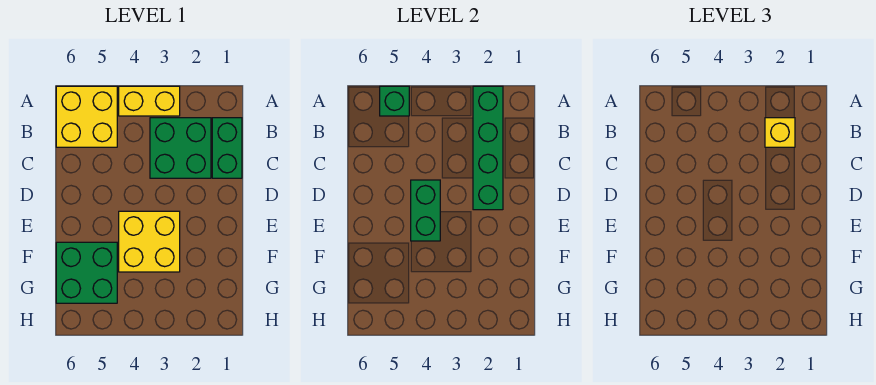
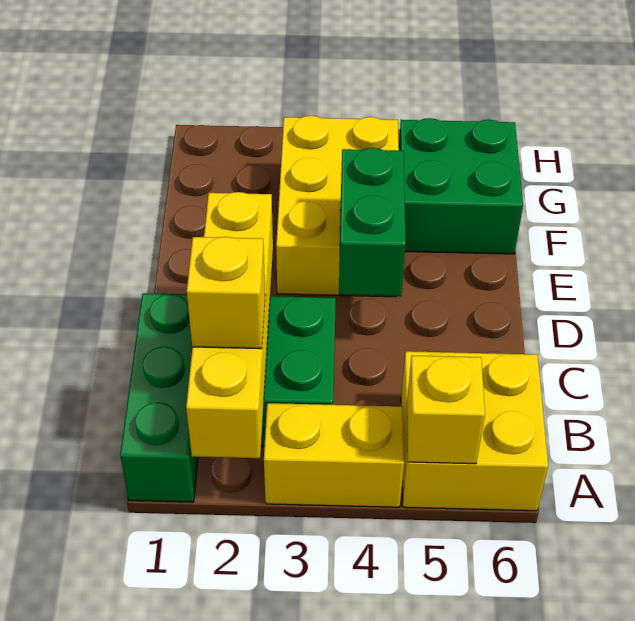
green 1x4 brick [473,86,503,210] -> yellow 1x4 brick [186,192,273,458]
green 1x1 brick [380,86,409,116] -> yellow 1x1 brick [407,355,485,464]
green 1x2 brick [212,118,242,178] -> green 1x3 brick [120,293,198,502]
yellow 2x2 brick [119,211,180,272] -> yellow 2x3 brick [276,116,399,297]

